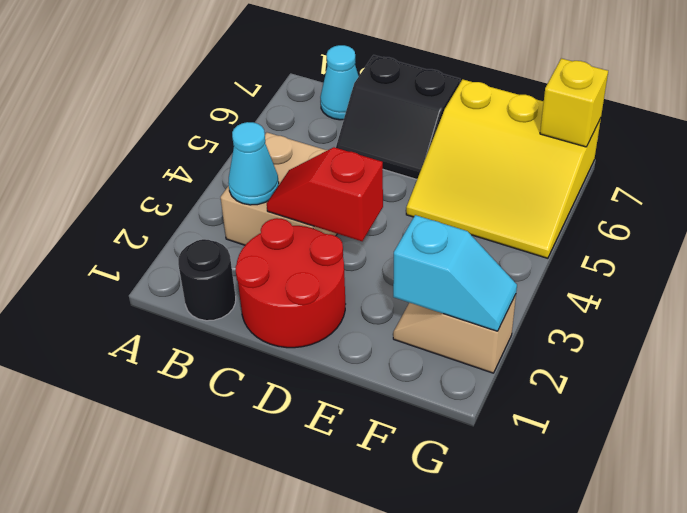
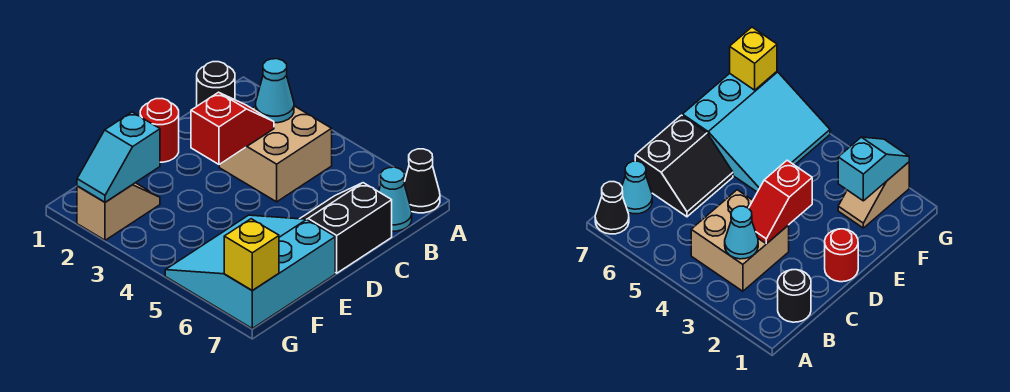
none -> black 1x1 cone [404,149,440,213]
red 2x2 round brick [235,218,345,348] -> red 1x1 round brick [140,99,179,162]
yellow 3x3 slope [406,79,601,258] -> cyan 3x3 slope [165,215,335,328]

